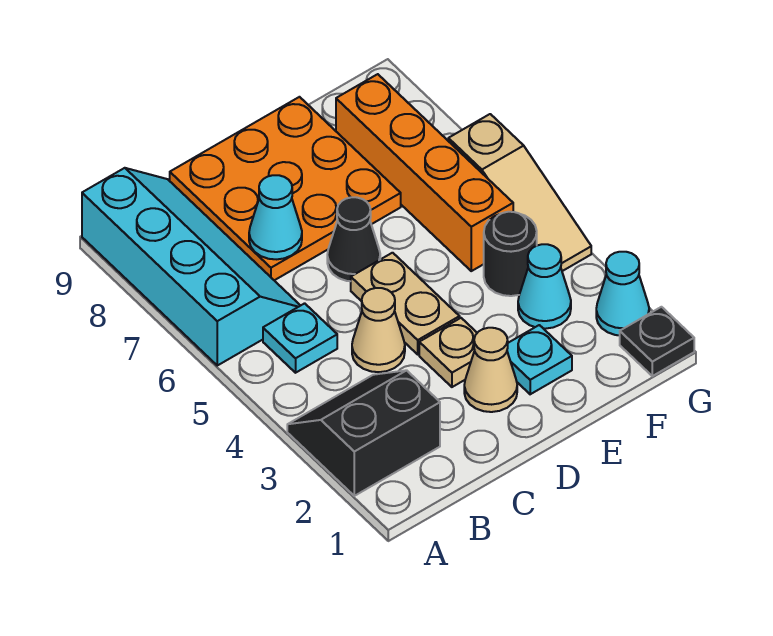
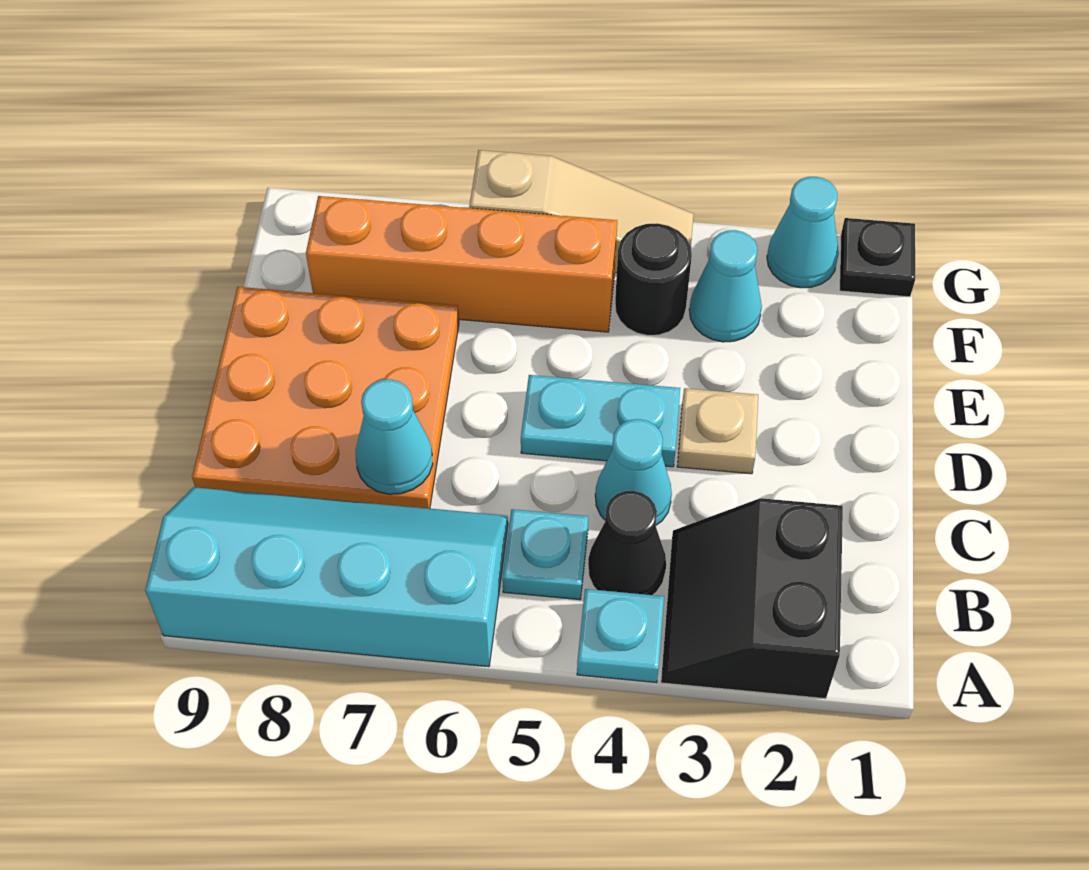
tan 1x1 cone [352,288,405,372] -> cyan 1x1 cone [595,419,672,525]
tan 1x1 cone [464,328,517,412] -> none
tan 1x2 plate [351,253,460,354] -> cyan 1x2 plate [521,375,680,467]
black 1x1 cone [327,197,380,281] -> black 1x1 cone moved to [588,491,666,595]
cyan 1x1 plate [507,325,572,394] -> cyan 1x1 plate moved to [577,589,664,683]

